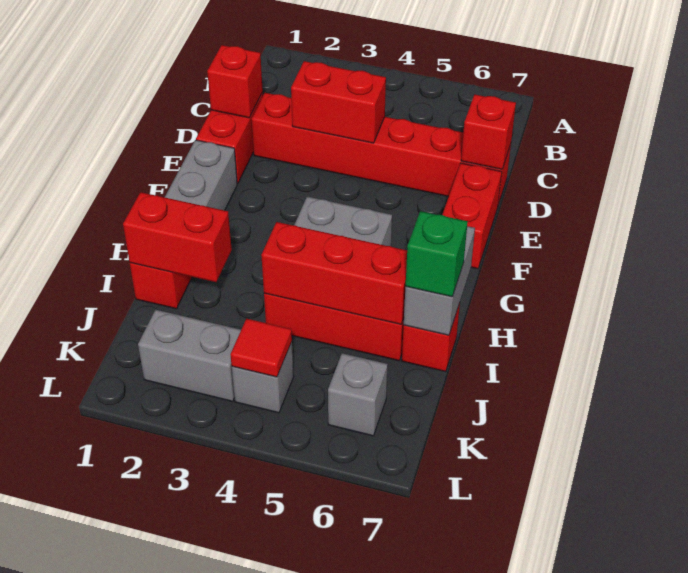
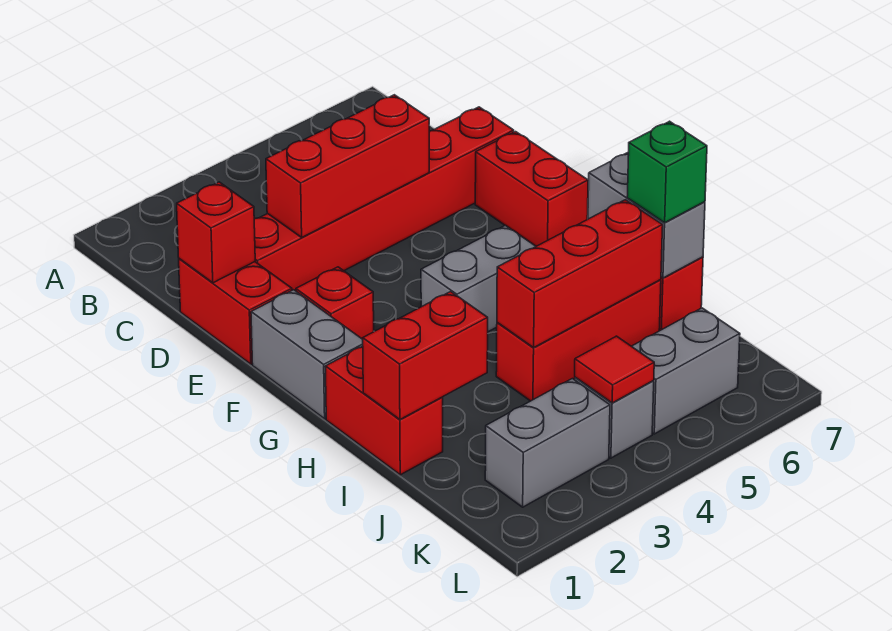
red 1x2 brick [291,61,386,143] -> red 1x3 brick [266,95,429,237]
red 1x1 brick [461,94,516,169] -> red 1x1 brick moved to [296,267,374,339]
grey 1x1 brick [328,353,388,436] -> grey 1x2 brick [632,308,740,434]

